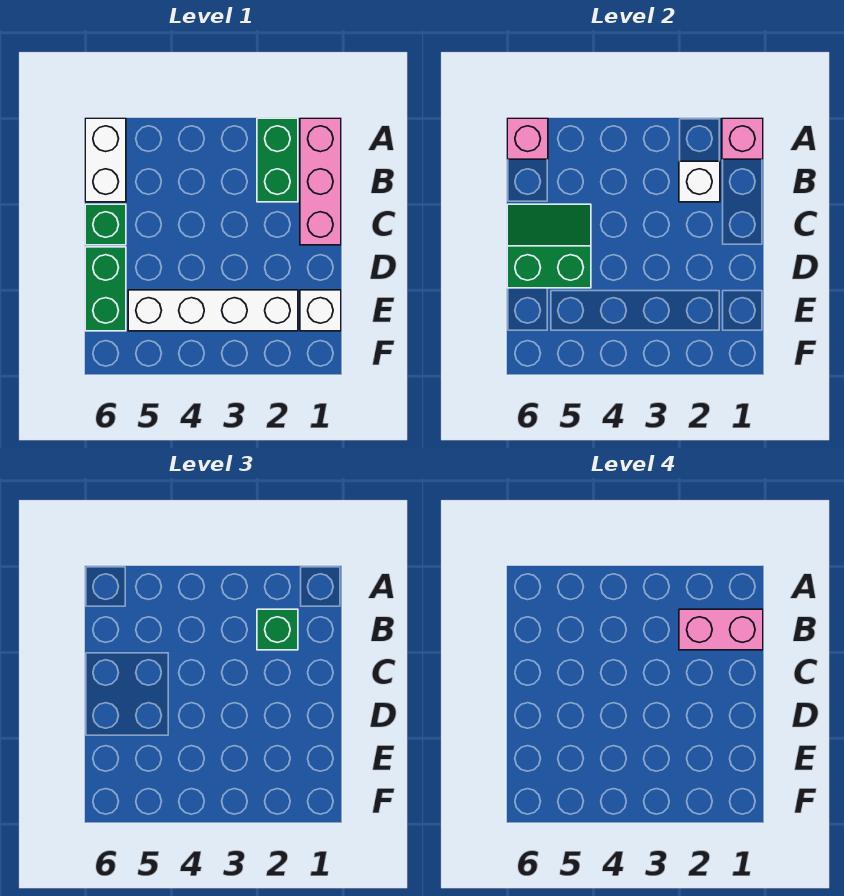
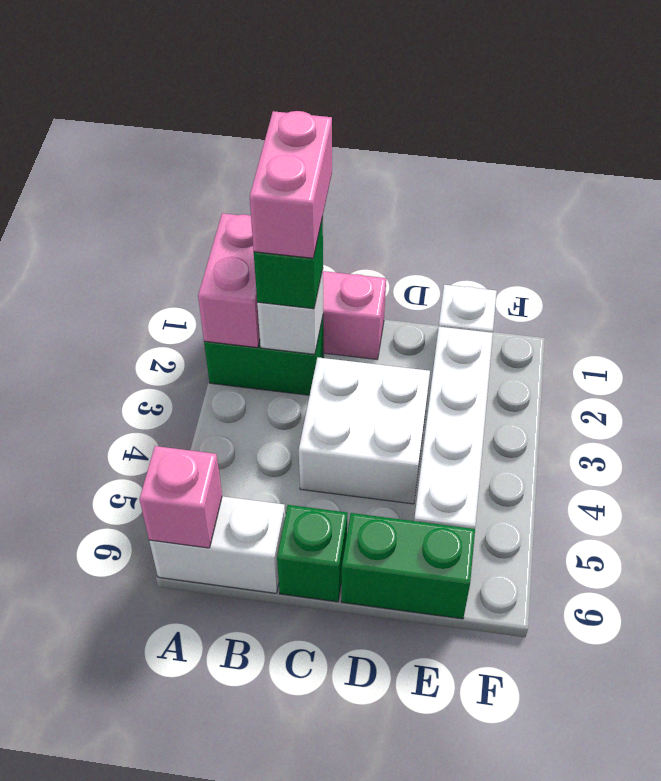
pink 1x1 brick [722,118,763,159] -> pink 1x2 brick [198,213,260,348]
none -> white 2x2 brick [299,357,430,504]
green 2x2 slope [507,204,591,288] -> none

